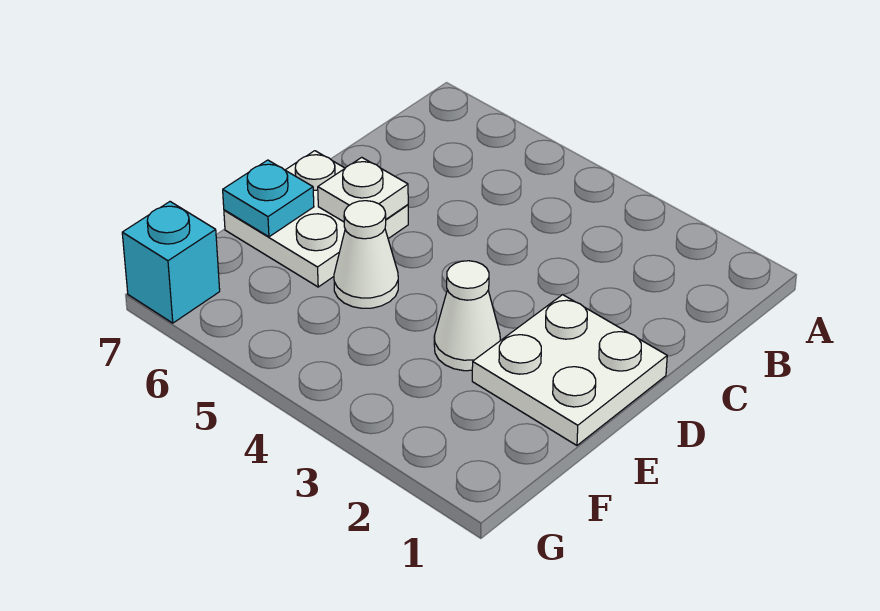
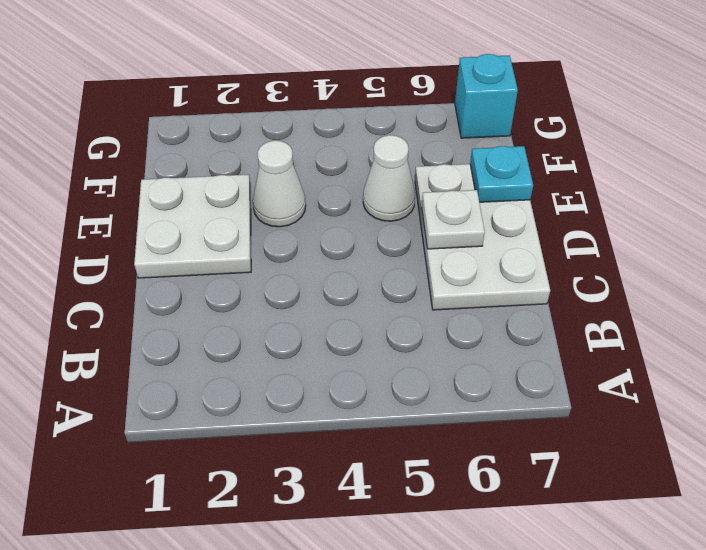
white 2x2 plate [224,151,408,287] -> white 2x3 plate [415,164,550,310]

